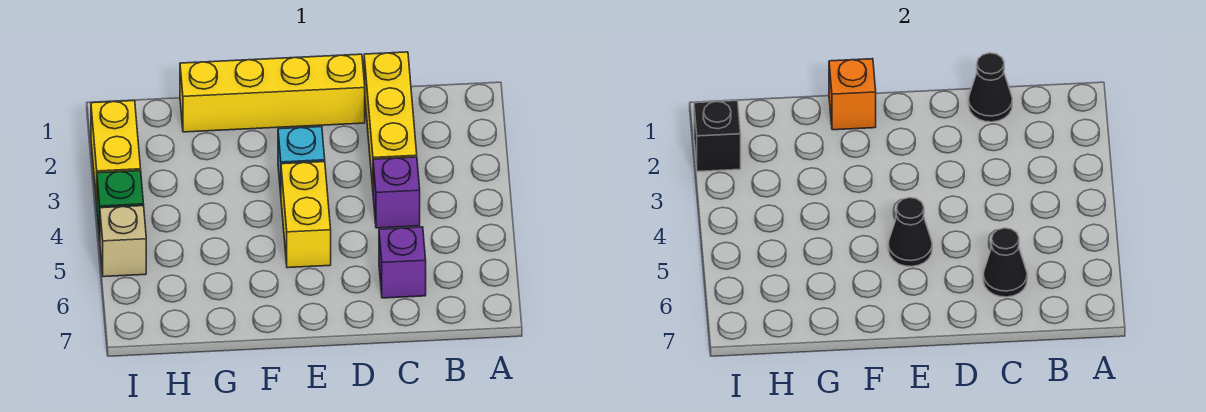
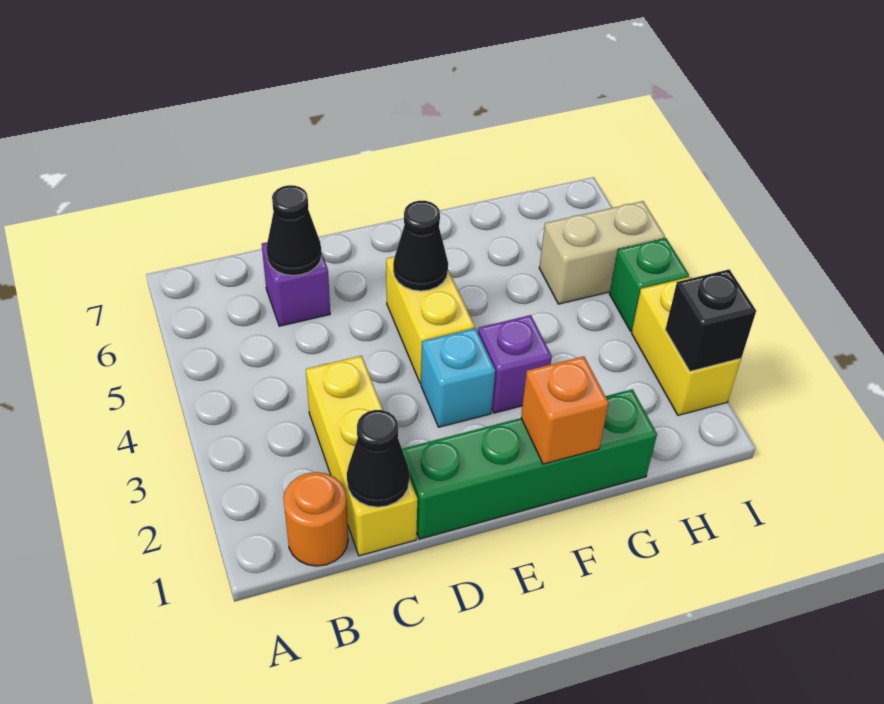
none -> orange 1x1 round brick [283,472,348,566]
purple 1x1 brick [373,157,420,228] -> purple 1x1 brick moved to [478,315,552,413]
yellow 1x4 brick [180,54,365,132] -> green 1x4 brick [402,389,657,539]
tan 1x1 brick [100,206,146,277] -> tan 1x2 brick [539,201,665,304]

